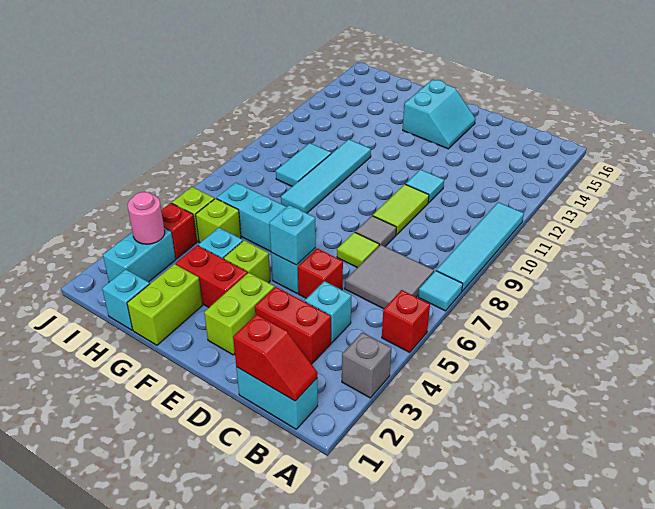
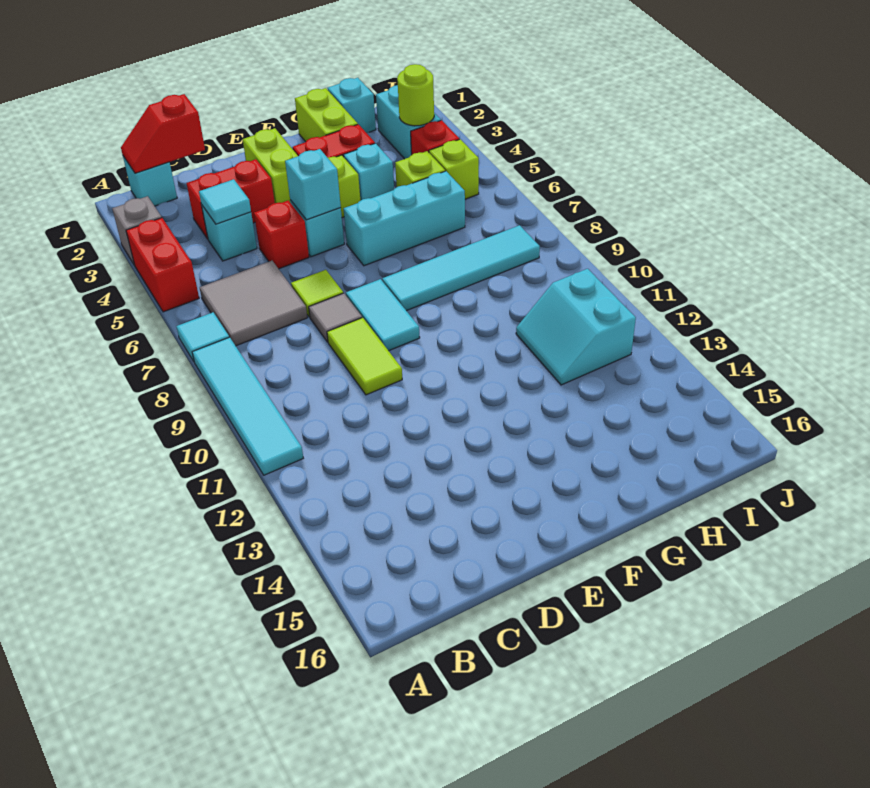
red 1x1 brick [382,290,430,352] -> red 1x2 brick [126,218,199,312]
cyan 1x2 brick [236,367,318,429] -> cyan 1x1 brick [123,156,177,206]
cyan 1x1 tile [406,169,444,203] -> cyan 1x1 tile moved to [199,179,251,224]
cyan 2x2 slope [403,80,476,149] -> cyan 2x2 slope moved to [516,269,636,385]
cyan 1x4 tile [281,139,371,213] -> cyan 1x4 tile turned to [382,225,540,311]
cyan 1x2 tile [276,143,331,186] -> cyan 1x2 tile moved to [346,279,420,351]
pink 1x1 round brick [128,192,165,244] -> lime 1x1 round brick [397,64,434,126]

